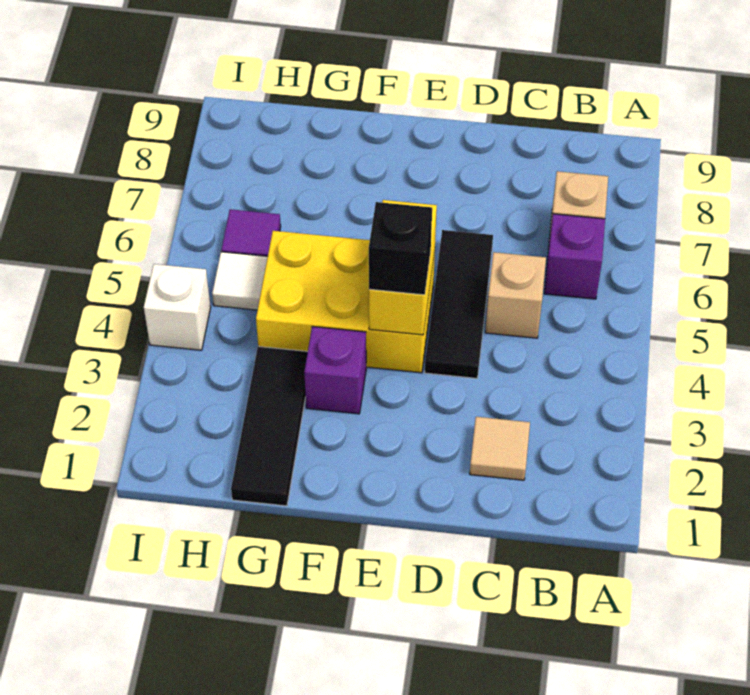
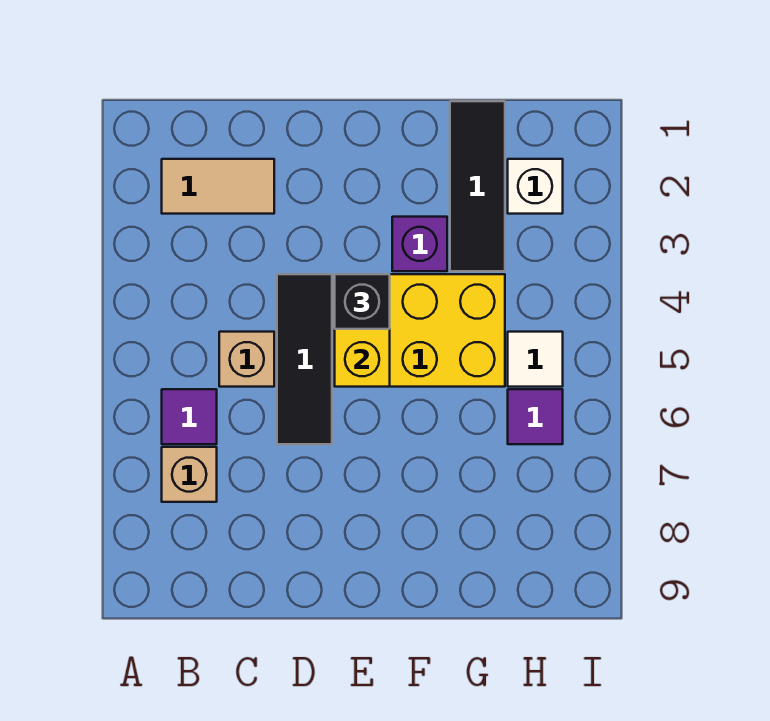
purple 1x1 brick [544,214,605,299] -> purple 1x1 tile [162,389,217,444]
tan 1x1 tile [470,417,530,480] -> tan 1x2 tile [162,159,274,214]
white 1x1 brick [144,264,211,350] -> white 1x1 brick moved to [508,159,563,214]

